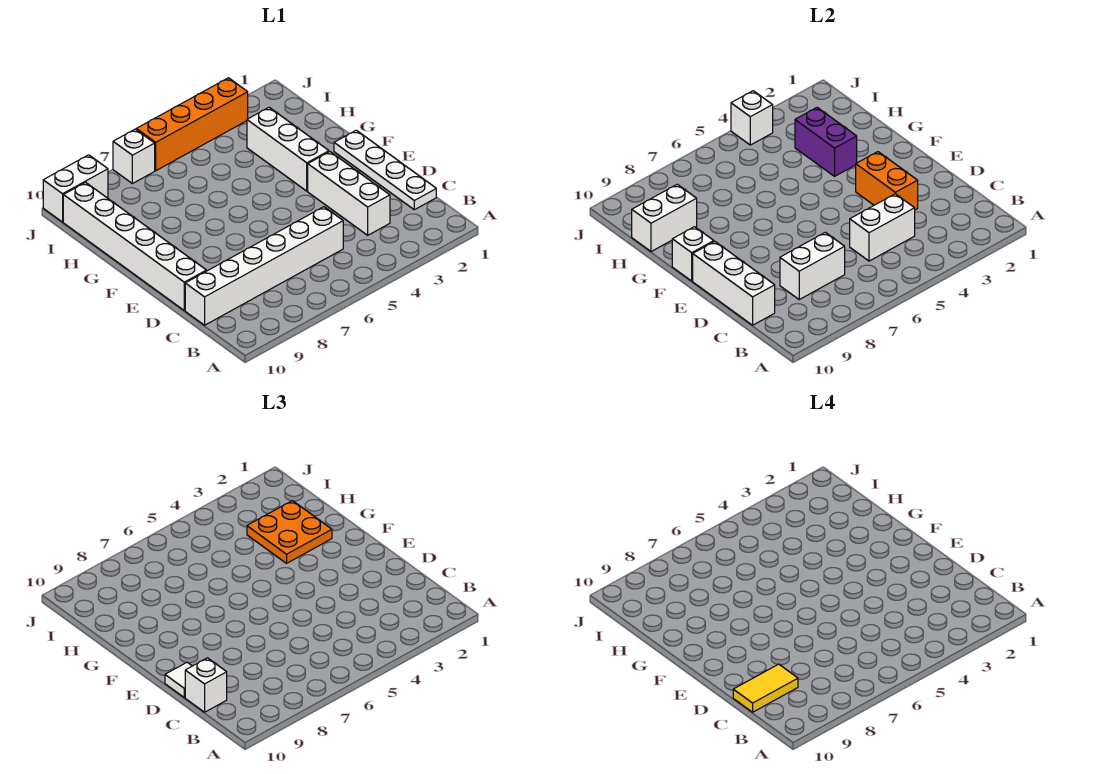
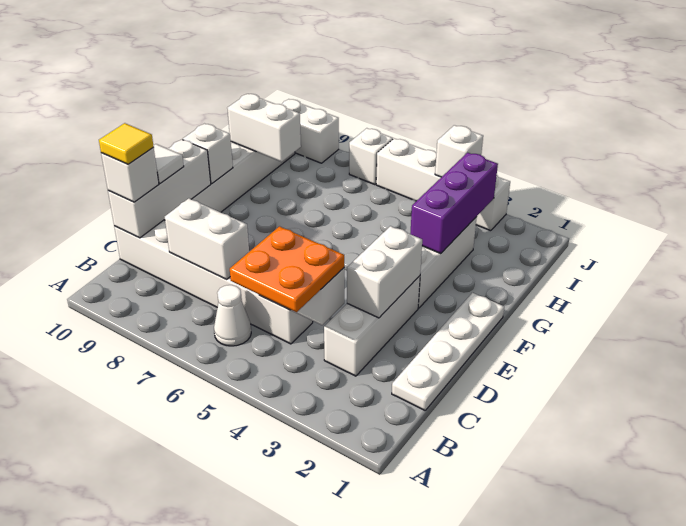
none -> white 1x1 cone [214,285,251,346]
yellow 1x2 tile [733,664,798,712] -> yellow 1x1 tile [99,123,154,164]
orange 1x2 brick [856,152,918,210] -> white 1x2 brick [347,226,422,318]
orange 2x2 plate [247,501,332,563] -> orange 2x2 plate moved to [230,226,344,312]
purple 1x2 brick [795,108,857,176] -> purple 1x3 brick [410,153,498,254]
orange 1x4 brick [136,78,248,171] -> white 1x4 brick [376,138,510,231]

